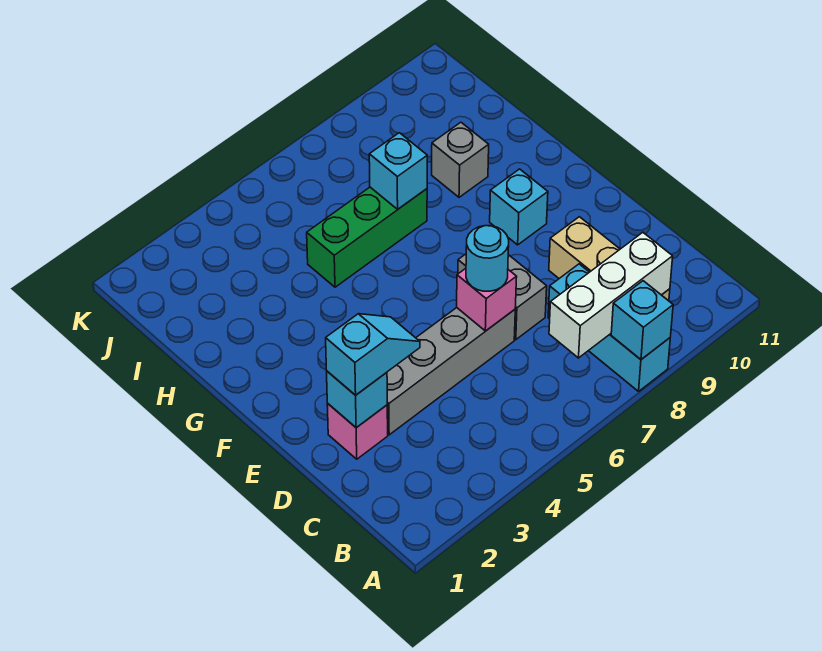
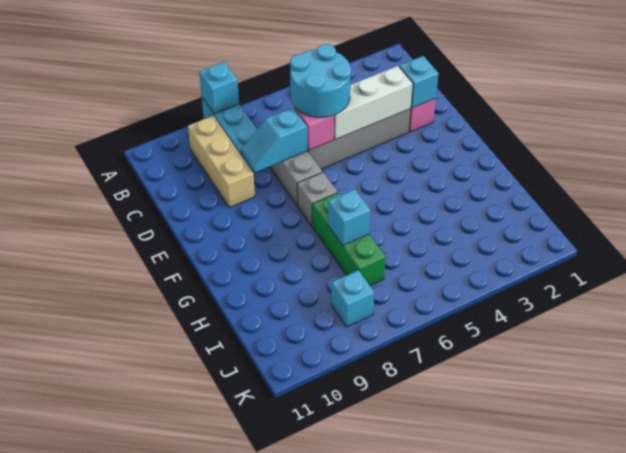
white 1x3 brick [549,232,673,358] -> white 1x3 brick moved to [334,66,413,139]
cyan 1x2 slope [326,314,420,395] -> cyan 1x2 slope moved to [241,108,308,172]
cyan 1x1 round brick [466,226,509,291] -> cyan 2x2 round brick [290,44,351,117]
cyan 1x1 brick [490,169,548,245] -> cyan 1x1 brick moved to [331,270,374,327]
green 1x3 brick [307,187,427,287] -> green 1x3 brick turned to [312,193,386,286]
grey 1x1 brick [432,122,489,197] -> grey 1x1 brick moved to [297,172,338,226]

